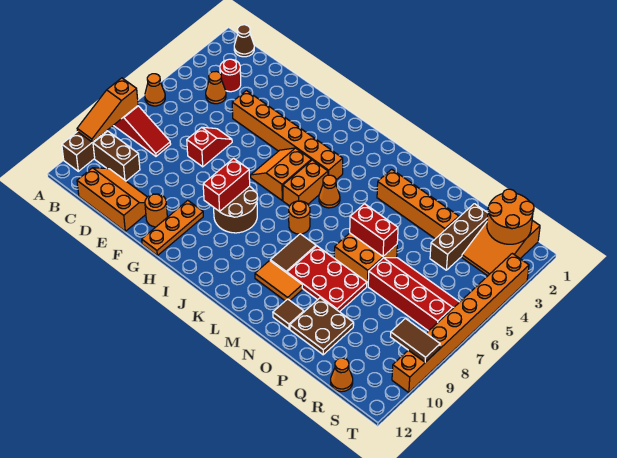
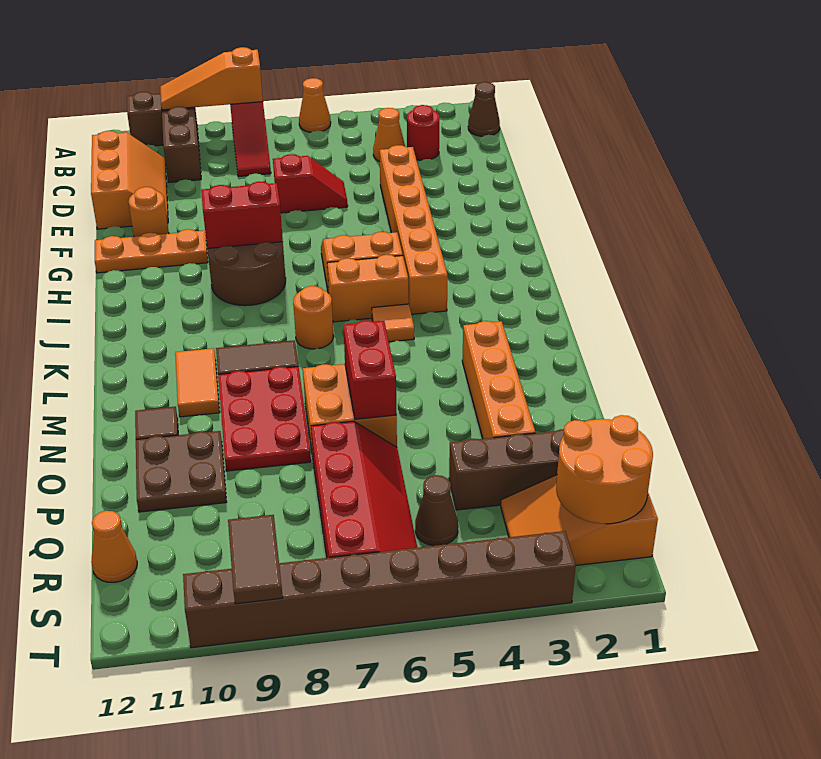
orange 1x1 cone [319,175,340,208] -> orange 1x1 tile [372,304,414,342]
none -> brown 1x1 cone [415,475,458,546]
orange 1x8 brick [392,253,529,393] -> brown 1x8 brick [183,531,576,648]

